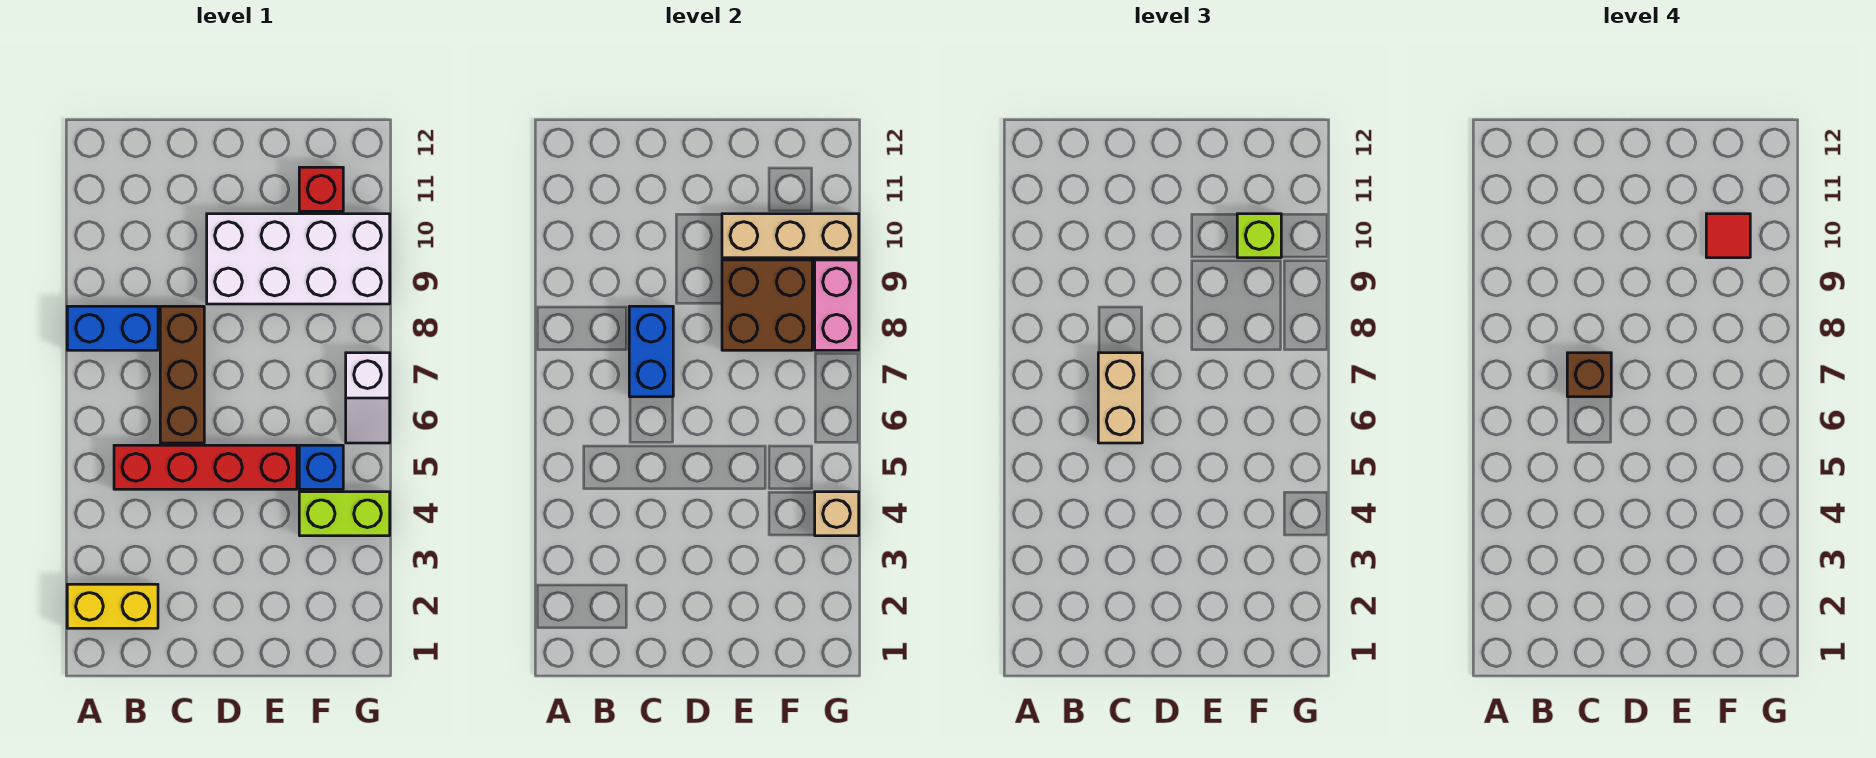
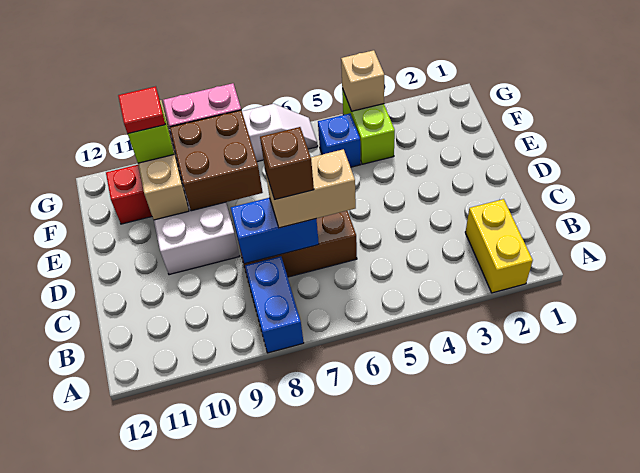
red 1x4 brick [114,445,297,489] -> none

